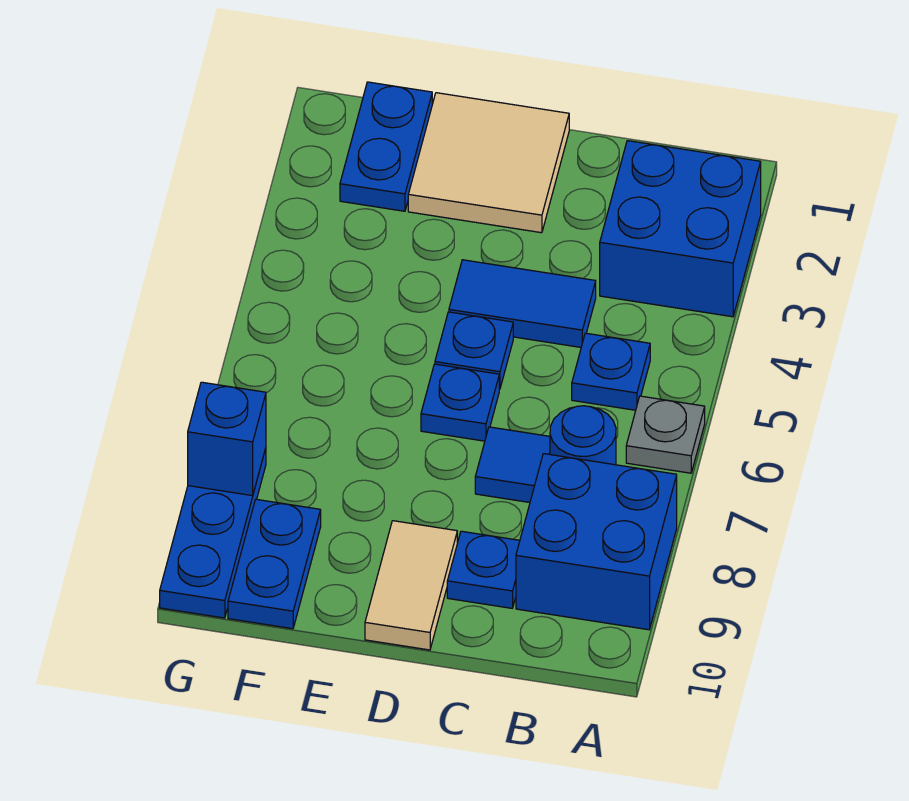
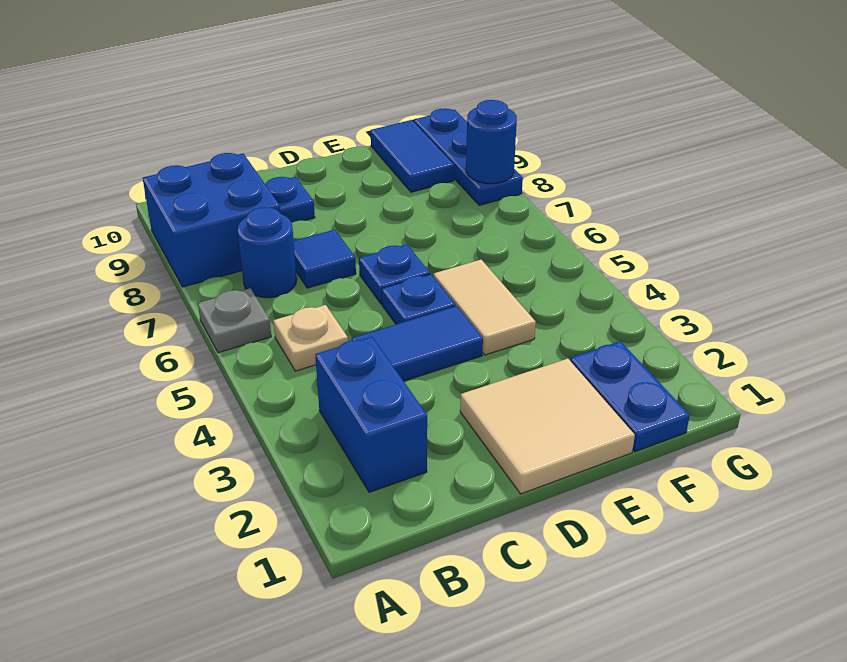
blue 2x2 brick [600,141,761,317] -> blue 1x2 brick [315,337,427,492]
blue 1x1 plate [572,333,650,410] -> tan 1x1 plate [273,305,348,371]
tan 1x2 tile [365,521,457,650] -> tan 1x2 tile moved to [434,260,536,355]
blue 1x2 plate [228,499,321,629] -> blue 1x2 tile [371,120,454,192]
blue 1x1 brick [188,382,266,496] -> blue 1x1 round brick [466,100,517,184]

